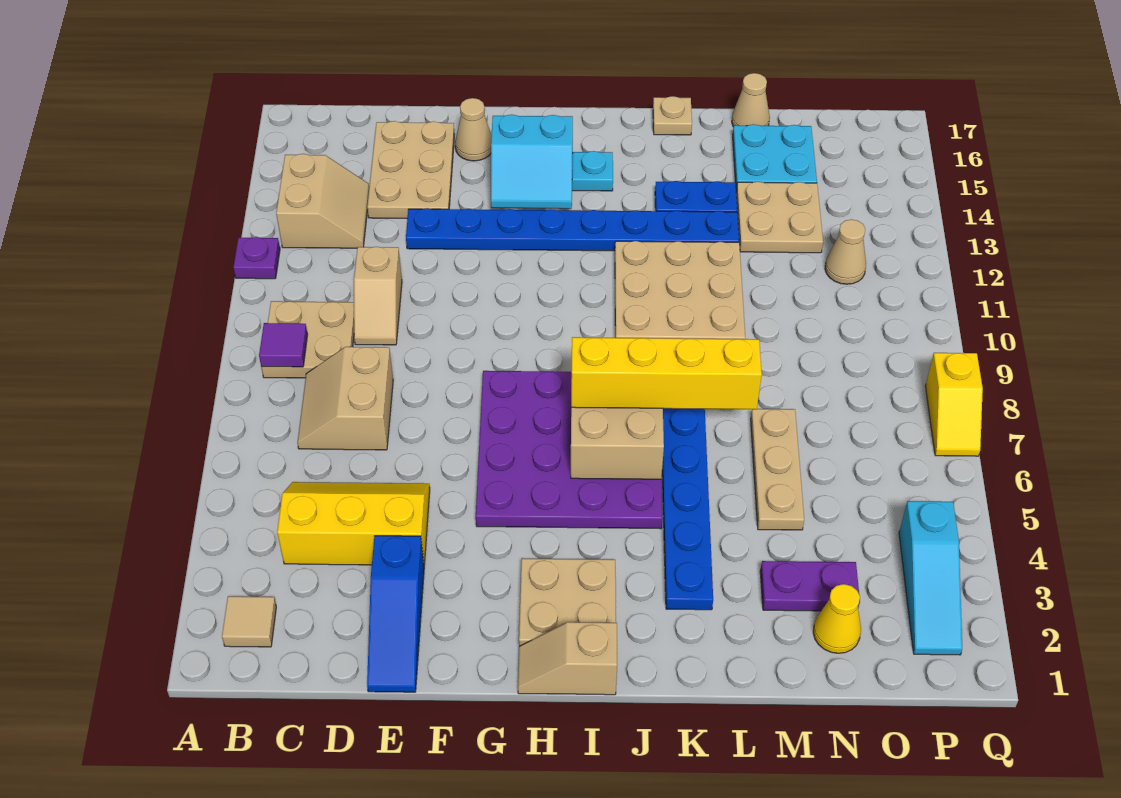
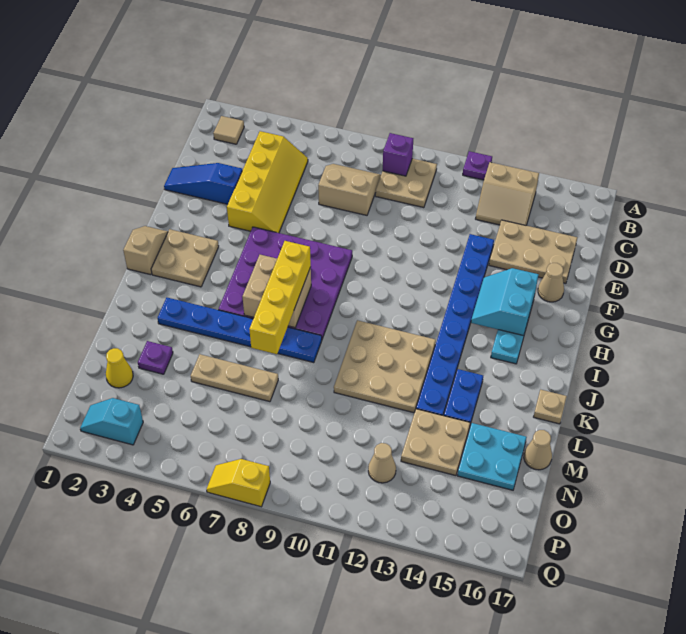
purple 1x1 tile [259,323,308,367] -> purple 1x1 brick [383,133,413,176]
yellow 2x3 slope [277,482,430,565] -> yellow 2x4 slope [227,131,308,233]
tan 1x2 slope [354,247,402,345] -> none
purple 1x2 plate [760,561,860,611] -> purple 1x1 plate [138,341,173,374]
cyan 1x3 slope [899,501,962,655] -> cyan 1x2 slope [80,398,143,445]

